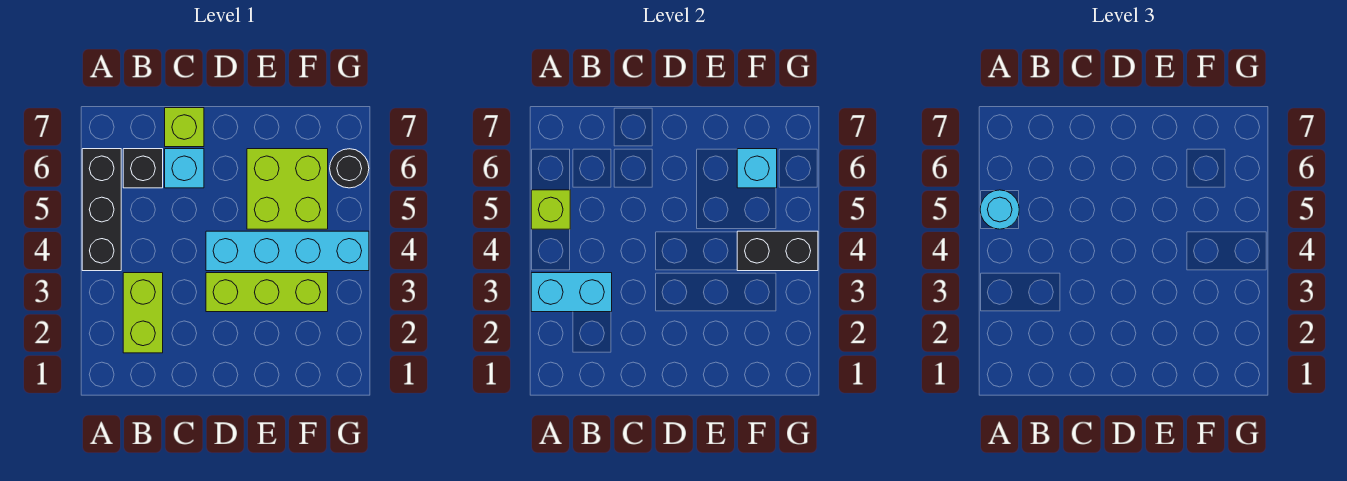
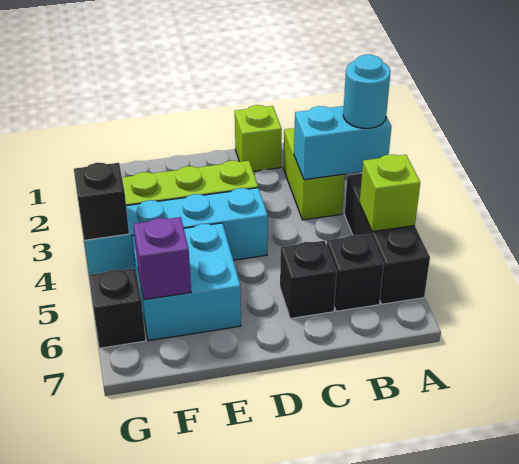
cyan 1x1 round brick [980,190,1019,229] -> cyan 1x1 round brick moved to [343,55,390,128]
cyan 1x1 brick [165,149,204,188] -> black 1x1 brick [280,241,337,319]
lime 1x1 brick [165,108,204,147] -> lime 1x1 brick moved to [235,105,282,171]
lime 2x2 brick [247,149,328,229] -> cyan 2x2 brick [132,223,241,341]
black 1x2 brick [737,231,818,271] -> black 1x1 brick [74,163,129,240]
cyan 1x1 brick [737,149,777,188] -> purple 1x1 brick [133,217,191,300]
black 1x1 round brick [330,149,369,188] -> black 1x1 brick [89,268,146,348]

